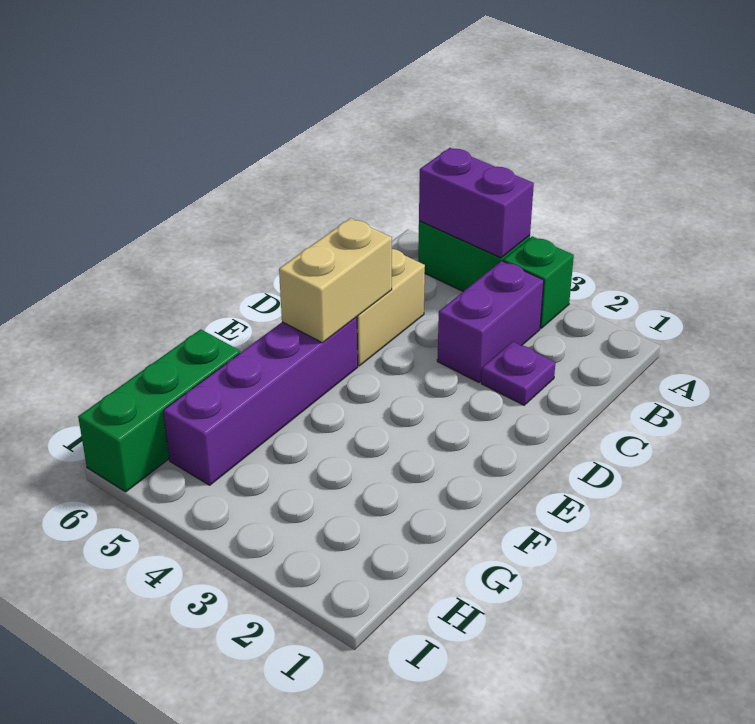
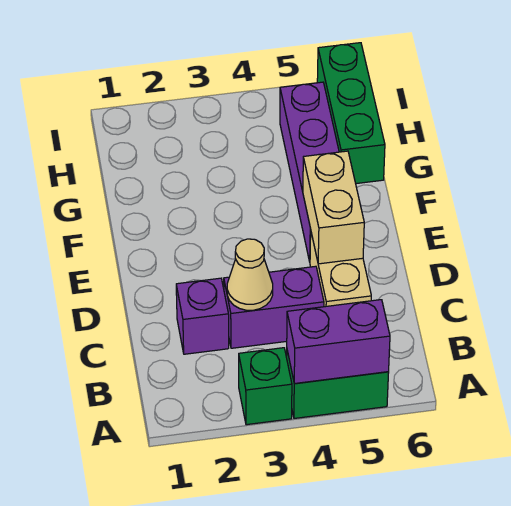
purple 1x2 brick [437,261,544,382] -> purple 1x2 brick turned to [224,266,324,348]
purple 1x1 plate [481,342,555,405] -> purple 1x1 brick [176,278,229,354]
none -> tan 1x1 cone [227,239,273,310]

